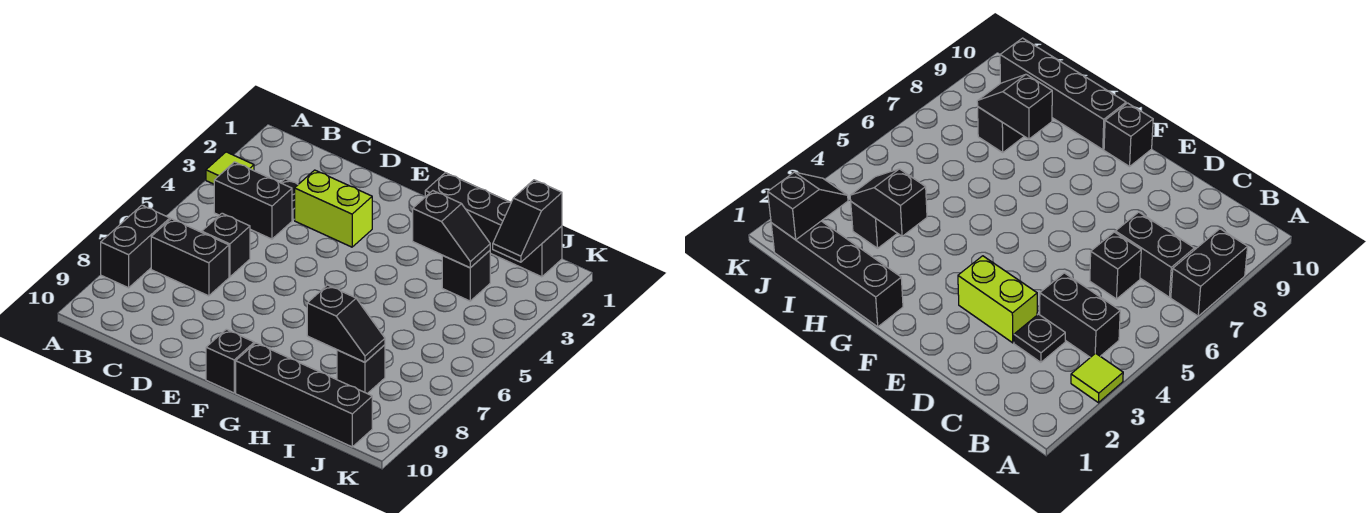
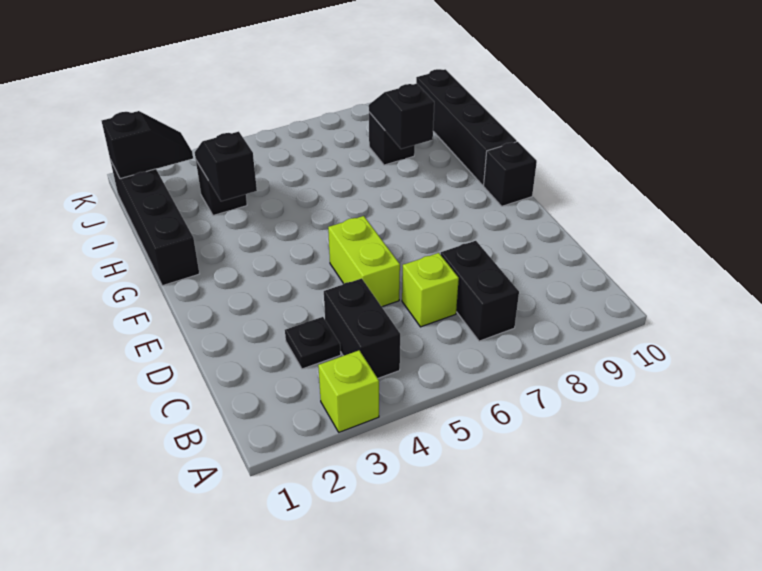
lime 1x1 tile [206,152,254,184] -> lime 1x1 brick [318,350,379,432]
black 1x2 brick [101,205,170,288] -> none
black 1x1 brick [202,213,250,277] -> lime 1x1 brick [402,253,459,327]
lime 1x2 brick [295,170,372,247] -> lime 1x2 brick moved to [328,216,400,307]

